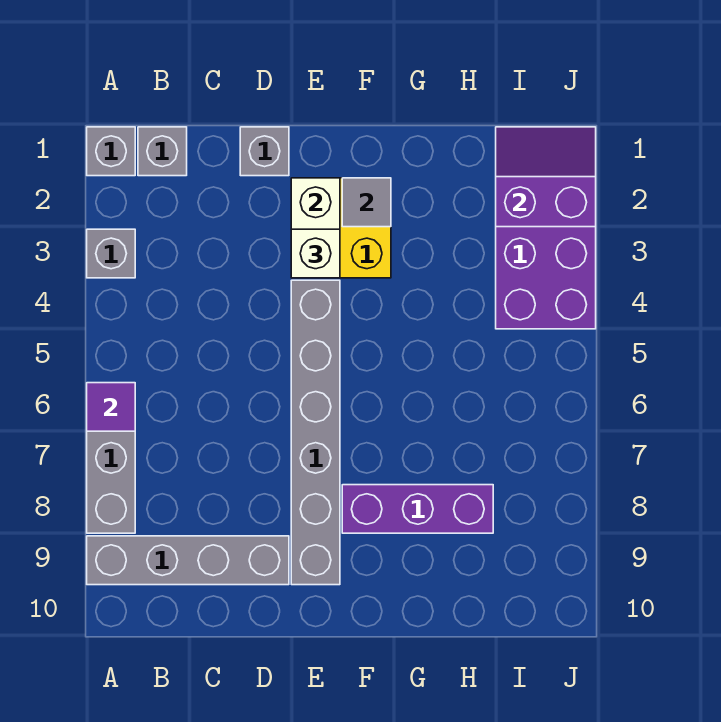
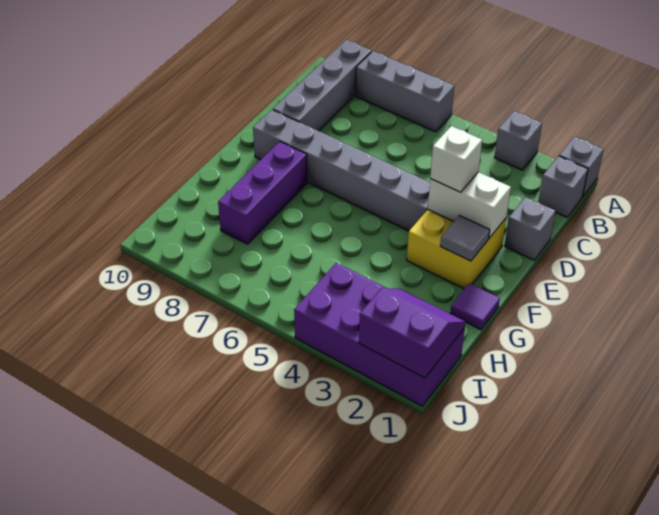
purple 1x1 tile [87,383,135,431] -> purple 1x1 tile moved to [450,283,500,330]
purple 2x2 slope [496,127,596,227] -> purple 2x2 slope turned to [359,288,465,378]

